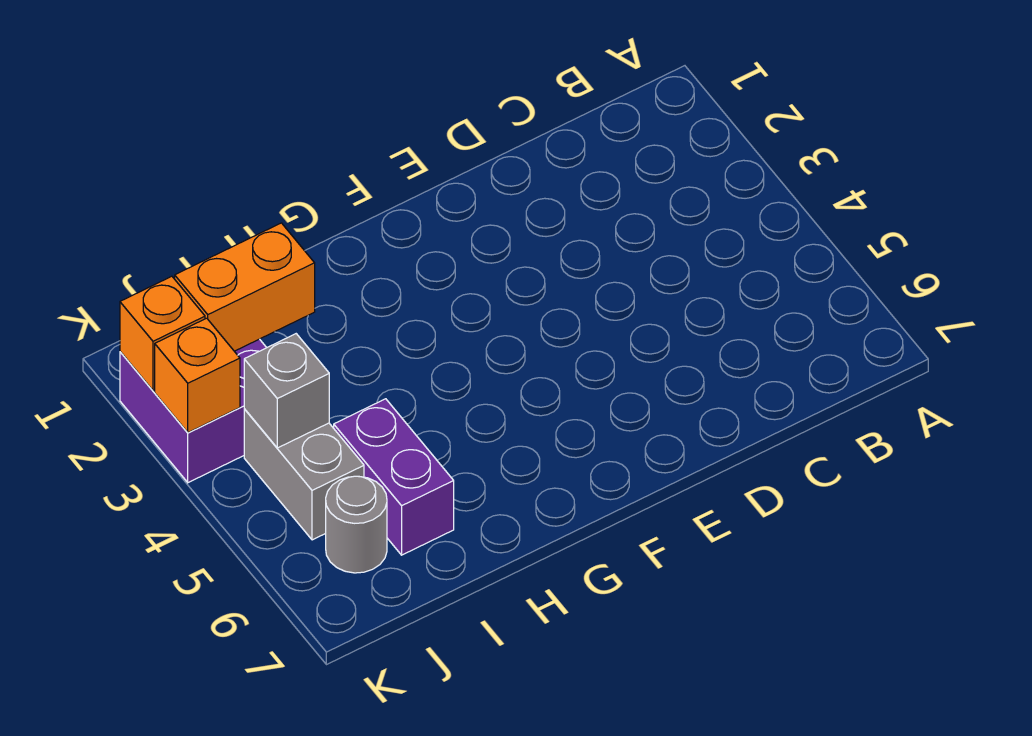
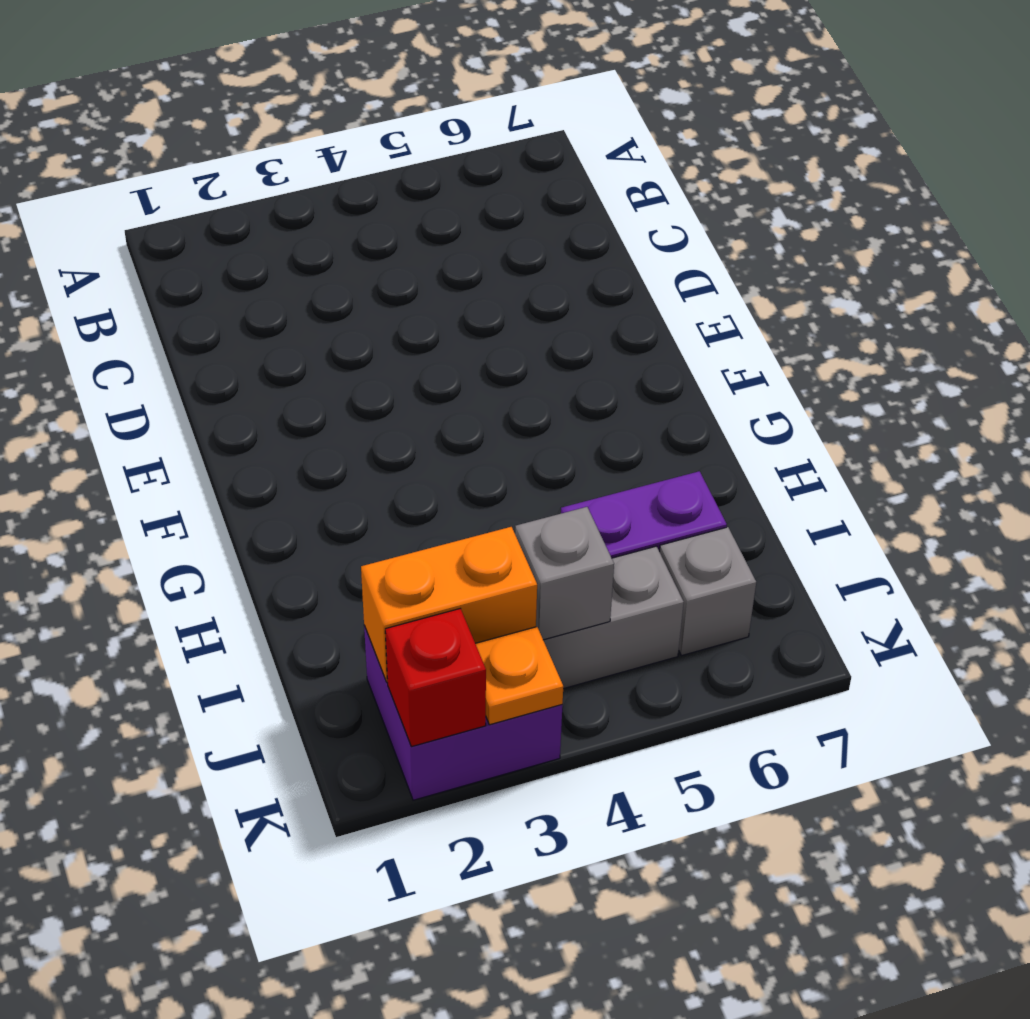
orange 1x2 brick [175,223,315,351] -> orange 1x2 brick turned to [361,527,537,683]
grey 1x1 round brick [326,476,387,573] -> grey 1x1 brick [659,527,756,656]
orange 1x1 brick [120,276,205,391] -> red 1x1 brick [385,609,486,747]
orange 1x1 brick [155,318,240,433] -> orange 1x1 plate [475,627,563,725]

